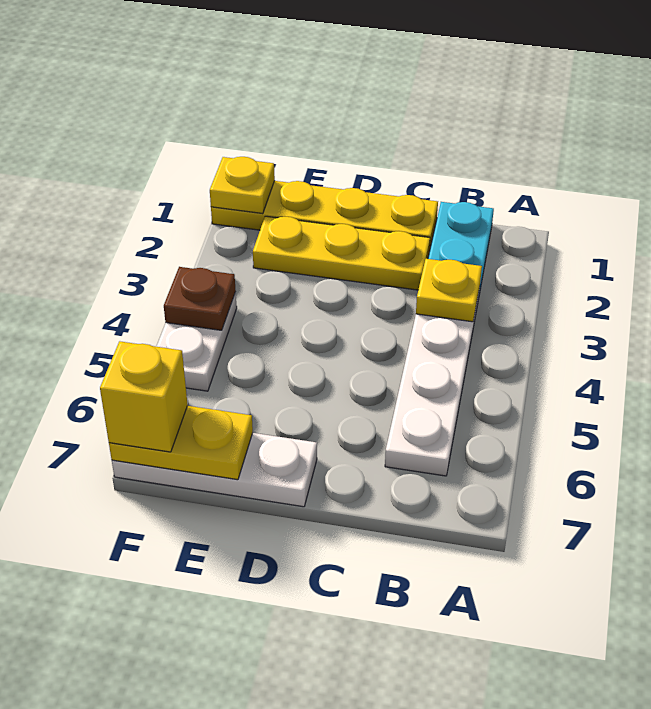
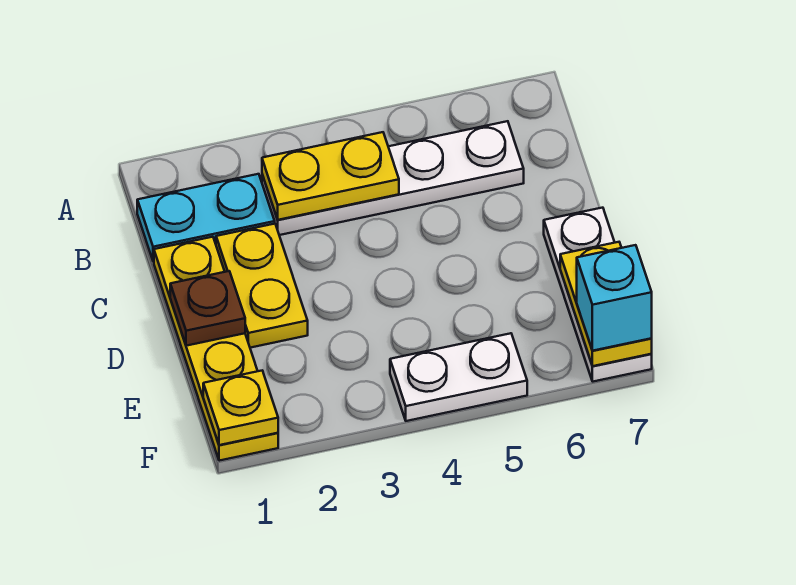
yellow 1x1 plate [416,259,482,322] -> yellow 1x2 plate [262,132,399,220]
yellow 1x3 plate [253,216,430,290] -> yellow 1x2 plate [216,224,308,348]
brown 1x1 plate [164,267,236,330] -> brown 1x1 plate moved to [170,271,245,346]
yellow 1x1 brick [100,341,188,452] -> cyan 1x1 brick [577,245,652,351]

